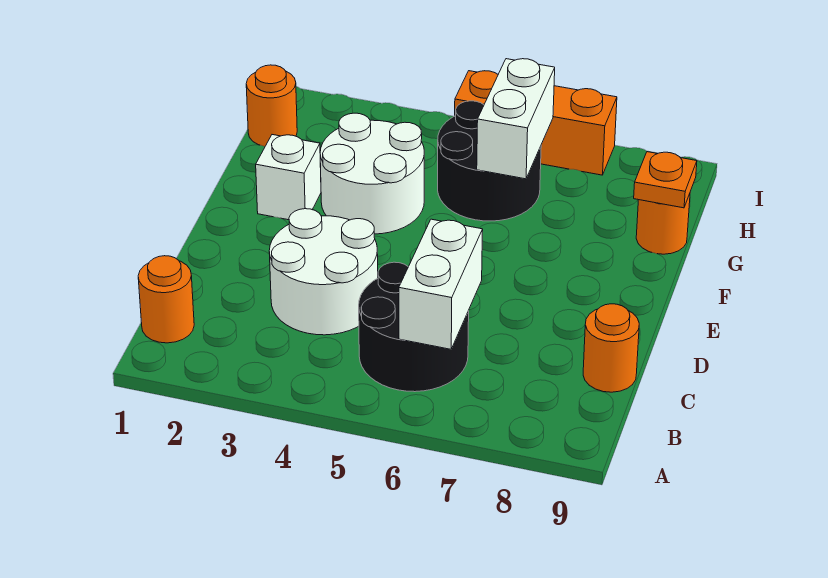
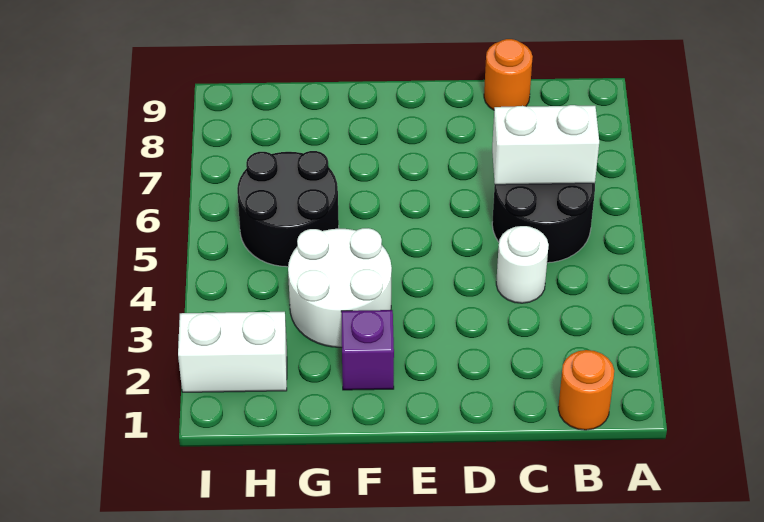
white 2x2 round brick [269,209,378,335] -> white 1x1 round brick [496,226,549,303]
white 1x1 brick [256,135,321,220] -> purple 1x1 brick [341,310,394,390]
white 1x2 brick [477,59,555,179] -> white 1x2 brick moved to [178,312,287,392]
orange 1x1 round brick [636,194,690,254] -> none
orange 1x1 plate [634,151,697,208] -> none
orange 1x1 round brick [246,65,297,146] -> none
orange 1x3 brick [455,71,617,175] -> none

